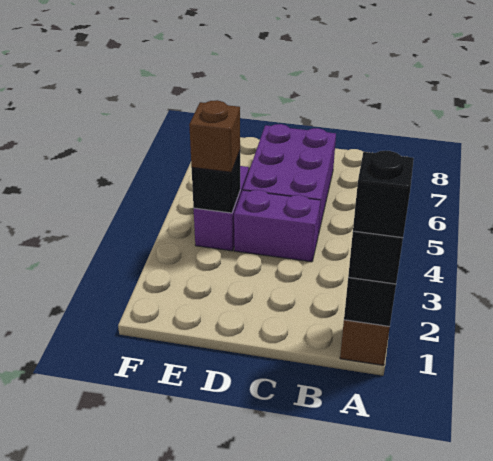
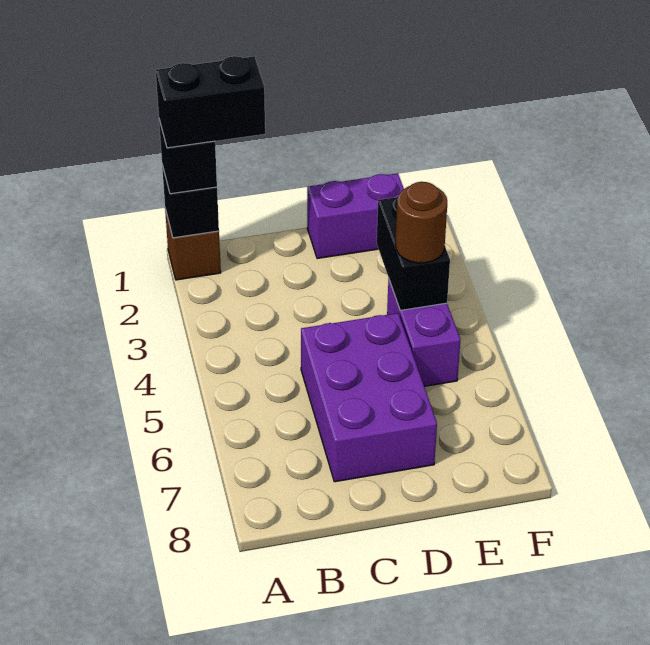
black 1x1 brick [353,151,414,238] -> black 1x2 brick [156,56,265,148]
purple 1x2 brick [234,190,321,262] -> purple 1x2 brick moved to [307,173,404,259]
black 1x1 brick [192,151,240,213] -> black 1x2 brick [377,197,450,310]
brown 1x1 brick [189,100,240,172] -> brown 1x1 round brick [395,182,447,263]

